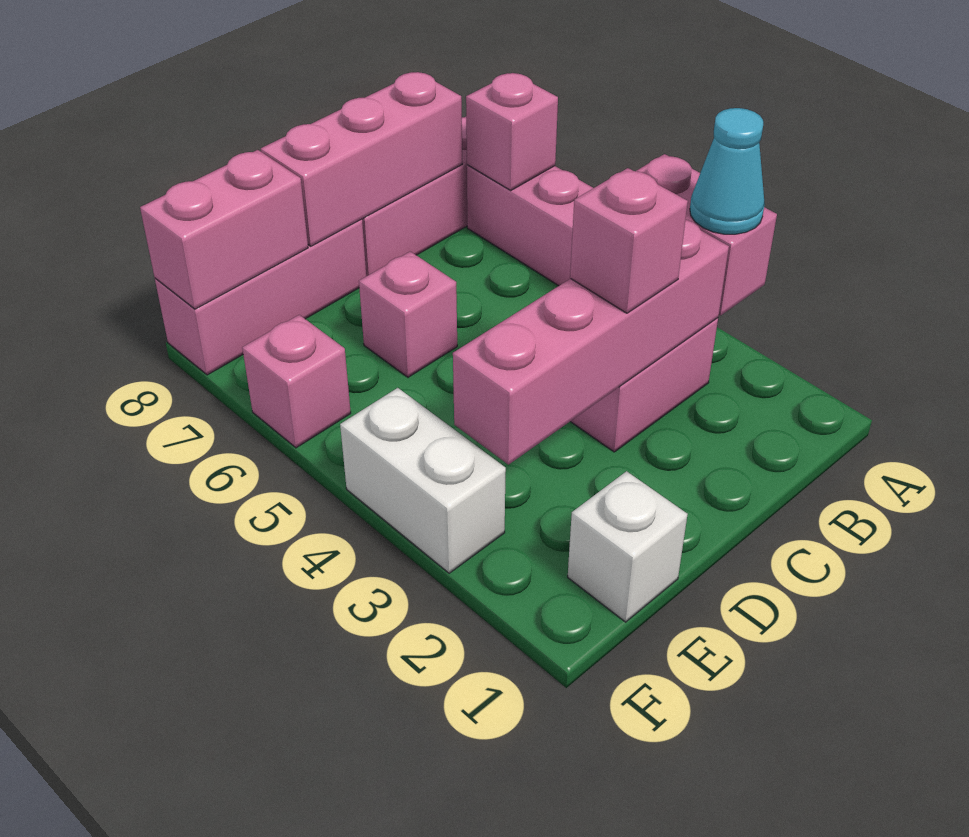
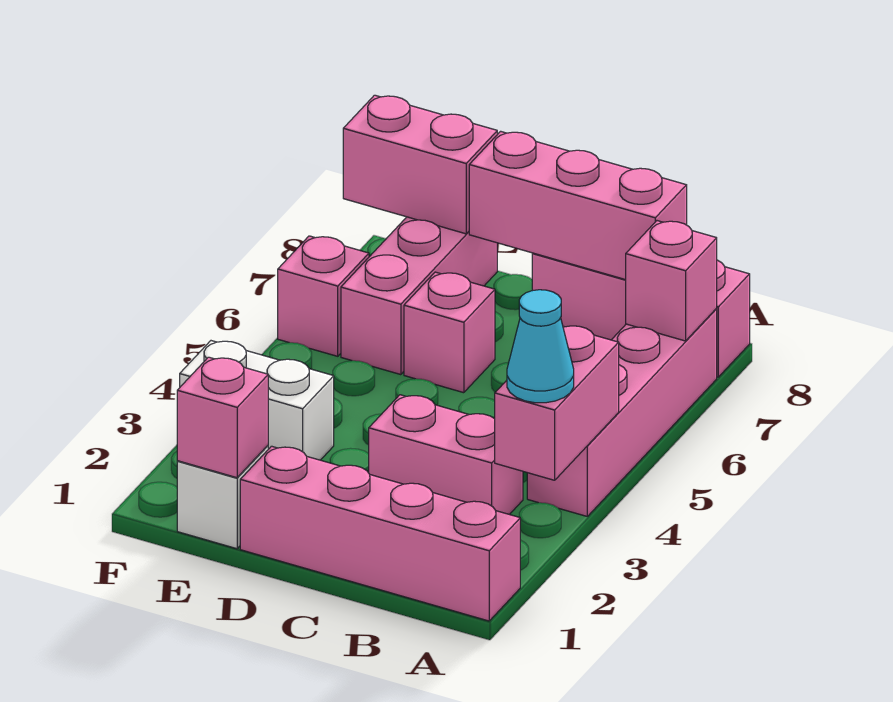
pink 1x4 brick [453,220,729,464] -> pink 1x4 brick moved to [240,446,520,621]
pink 1x1 brick [570,168,688,313] -> pink 1x1 brick moved to [177,357,268,478]
pink 1x3 brick [155,219,366,375] -> pink 1x3 brick turned to [341,217,497,375]
white 1x2 brick [340,388,506,573] -> white 1x2 brick turned to [180,341,334,460]

